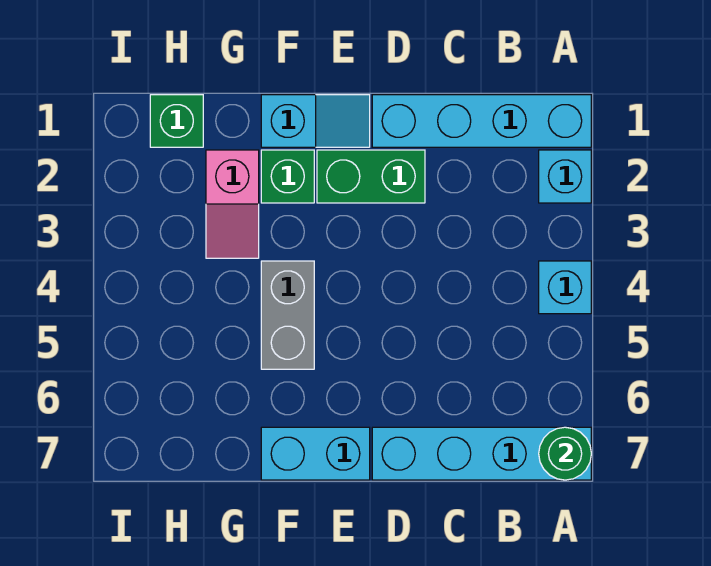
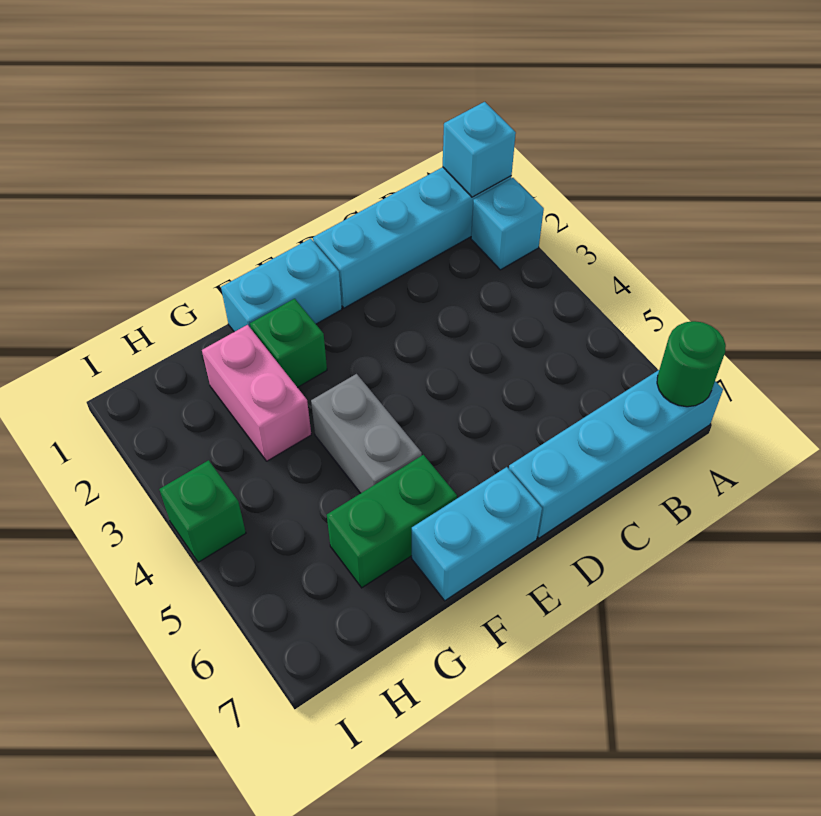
cyan 1x1 brick [539,261,591,314] -> cyan 1x1 brick moved to [443,102,516,197]
green 1x2 brick [317,150,425,203] -> green 1x2 brick moved to [327,455,457,588]
cyan 1x2 slope [261,95,370,147] -> cyan 1x2 brick [221,238,342,332]
pink 1x2 slope [206,150,259,258] -> pink 1x2 brick [202,325,311,461]
green 1x1 brick [150,95,203,147] -> green 1x1 brick moved to [159,460,246,562]

